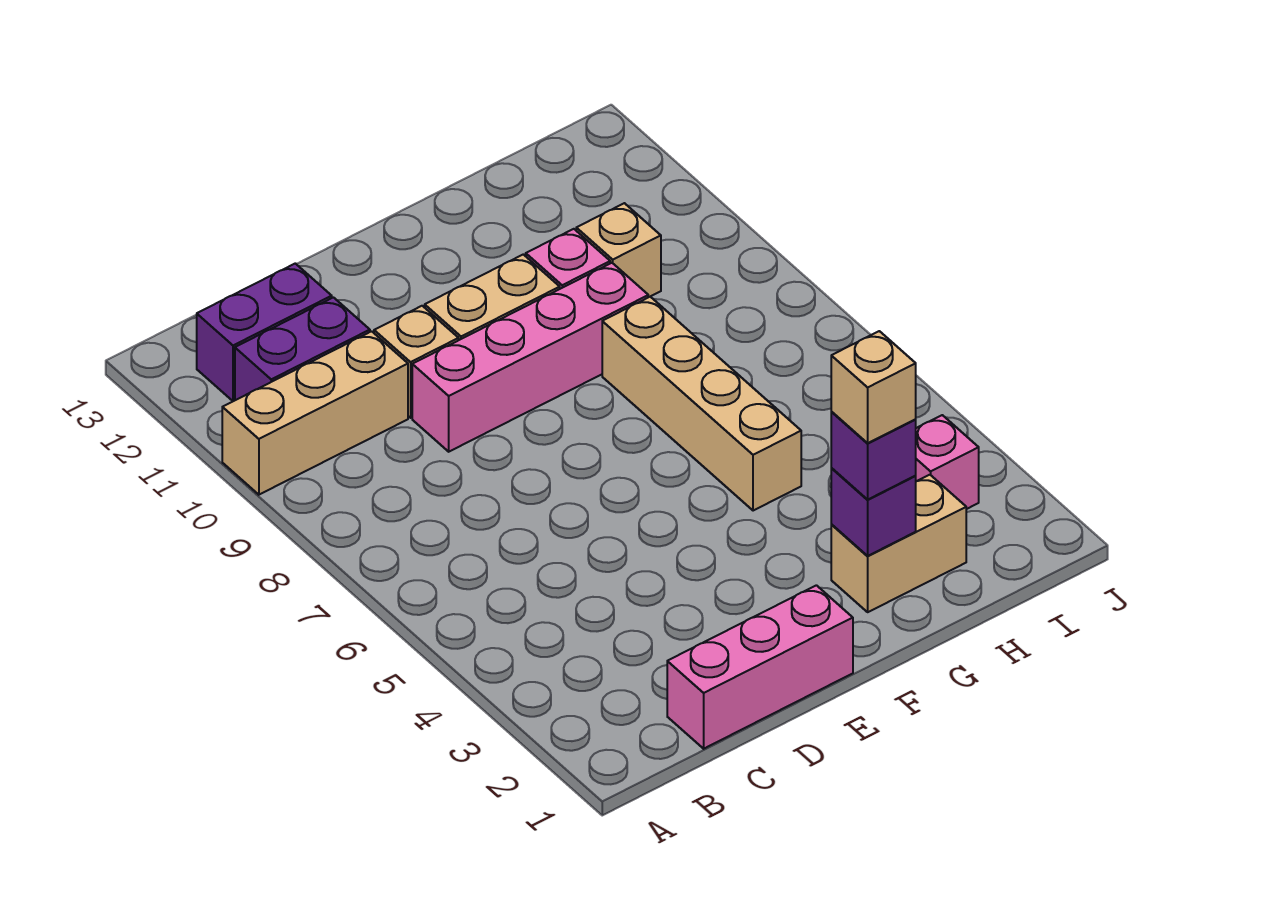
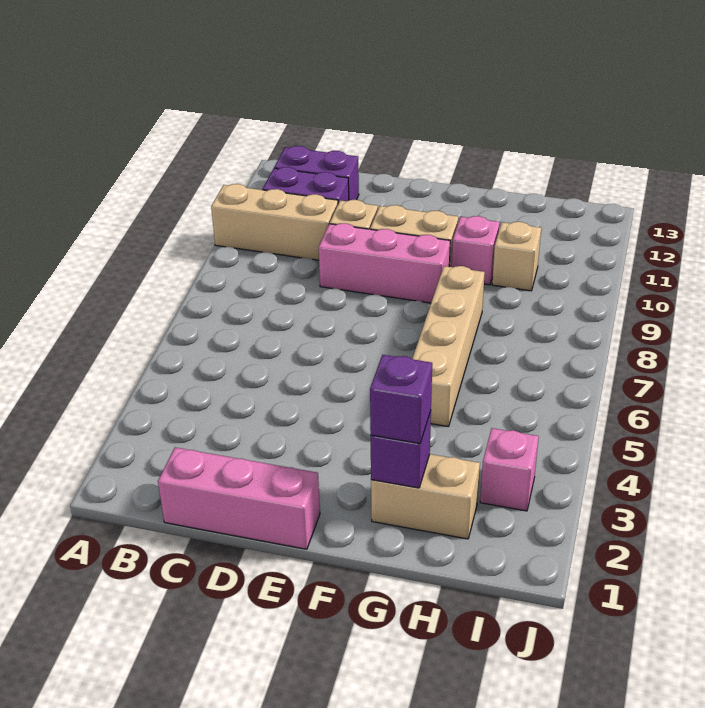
pink 1x4 brick [412,263,648,452] -> pink 1x3 brick [319,223,450,303]
tan 1x1 brick [831,331,916,443] -> none

